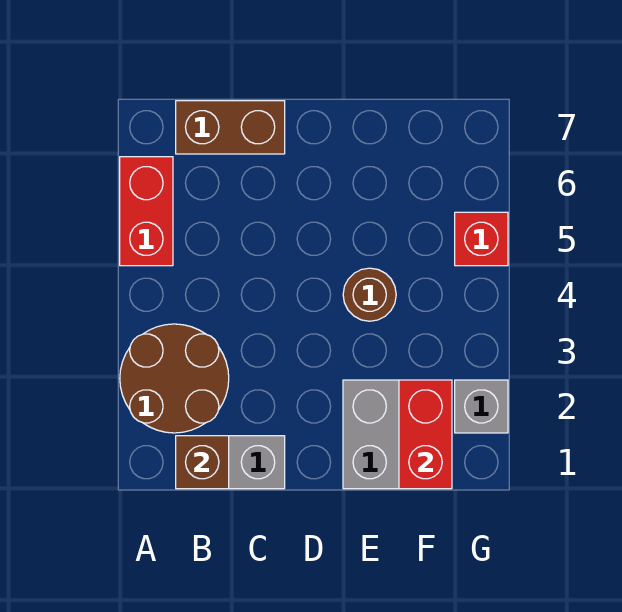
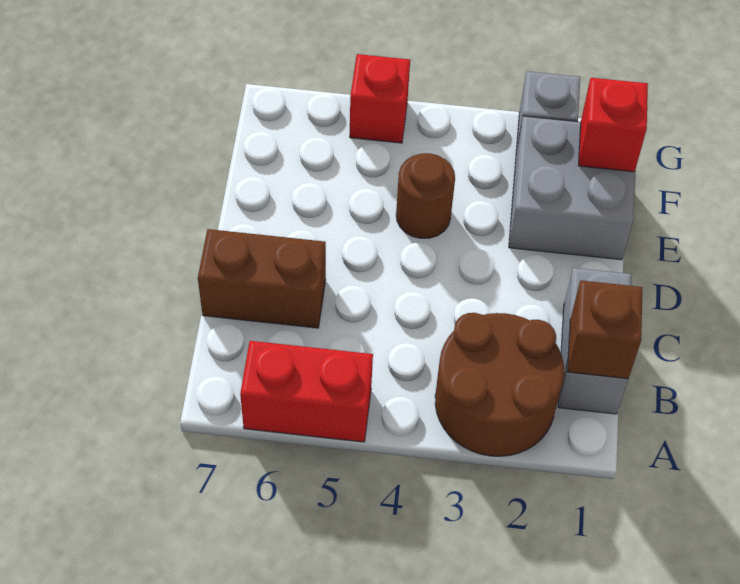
brown 1x2 brick [176,101,285,154] -> brown 1x2 brick turned to [198,229,326,328]
red 1x2 brick [399,380,452,489] -> red 1x1 brick [578,78,648,172]

